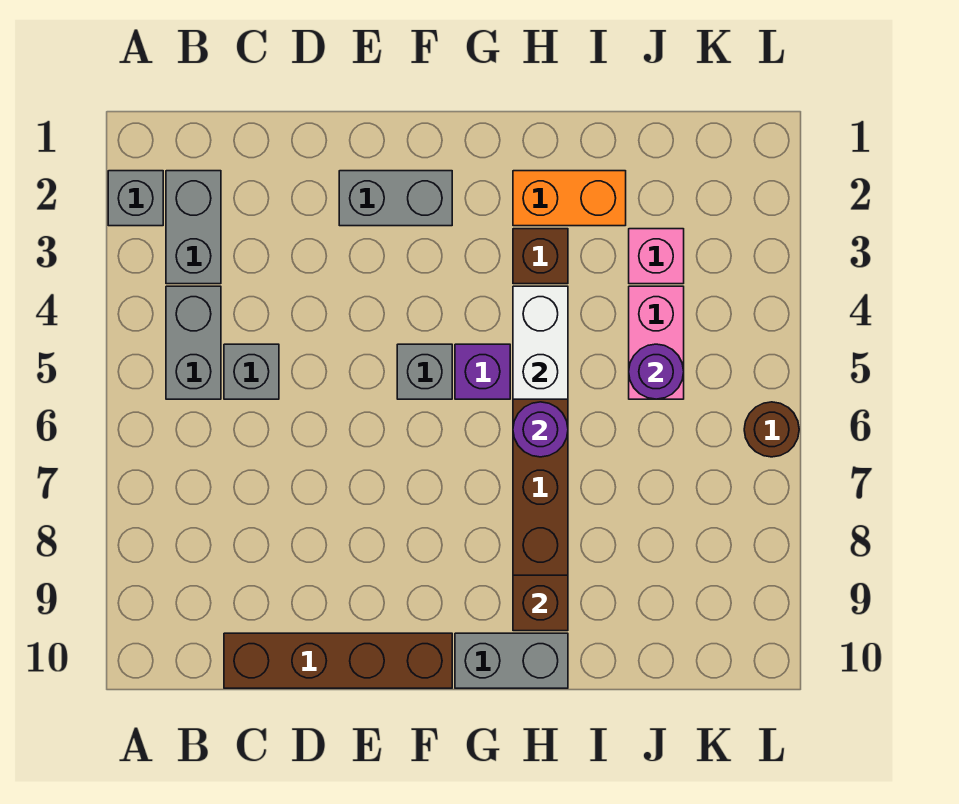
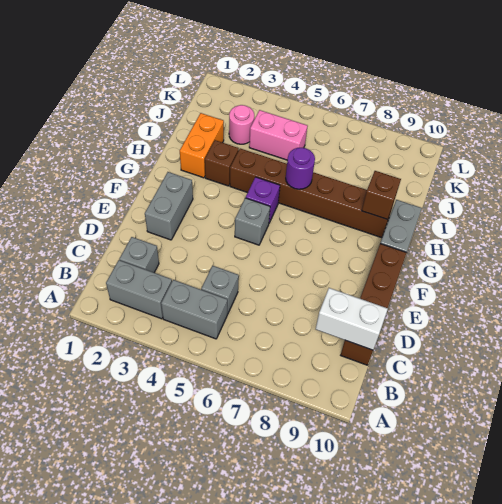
grey 1x1 brick [108,171,163,226] -> grey 1x1 brick moved to [119,237,159,273]
white 1x2 brick [513,286,568,399] -> white 1x2 brick moved to [316,288,388,350]
pink 1x1 brick [629,229,684,284] -> pink 1x1 round brick [229,105,254,144]
purple 1x1 round brick [629,344,684,399] -> none
brown 1x1 round brick [744,402,799,457] -> none

